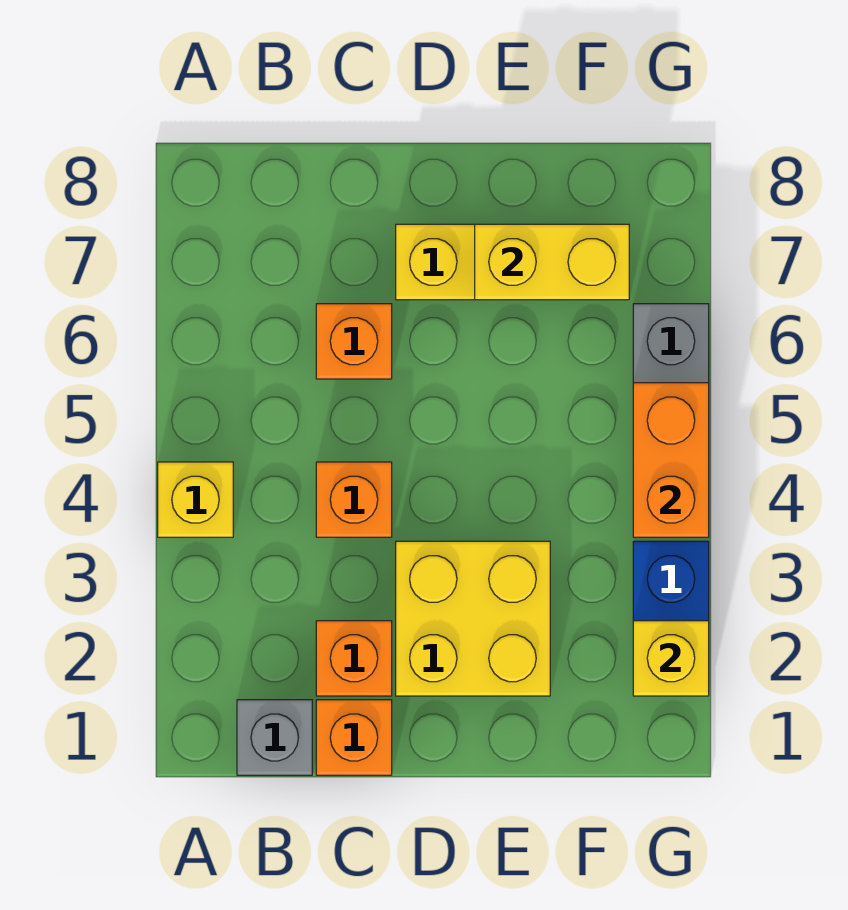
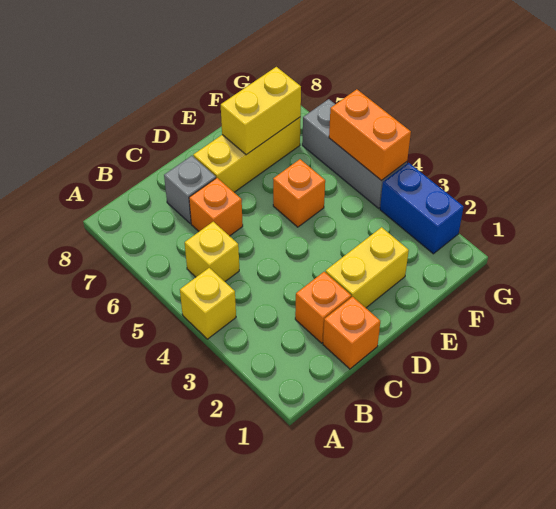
grey 1x1 brick [237,700,312,775] -> grey 1x1 brick moved to [164,156,216,223]
orange 1x1 brick [316,462,392,537] -> orange 1x1 brick moved to [273,159,325,227]
yellow 2x2 brick [396,541,550,696] -> yellow 1x2 brick [325,227,409,308]
yellow 1x1 brick [633,621,709,696] -> yellow 1x1 brick moved to [185,222,239,281]

